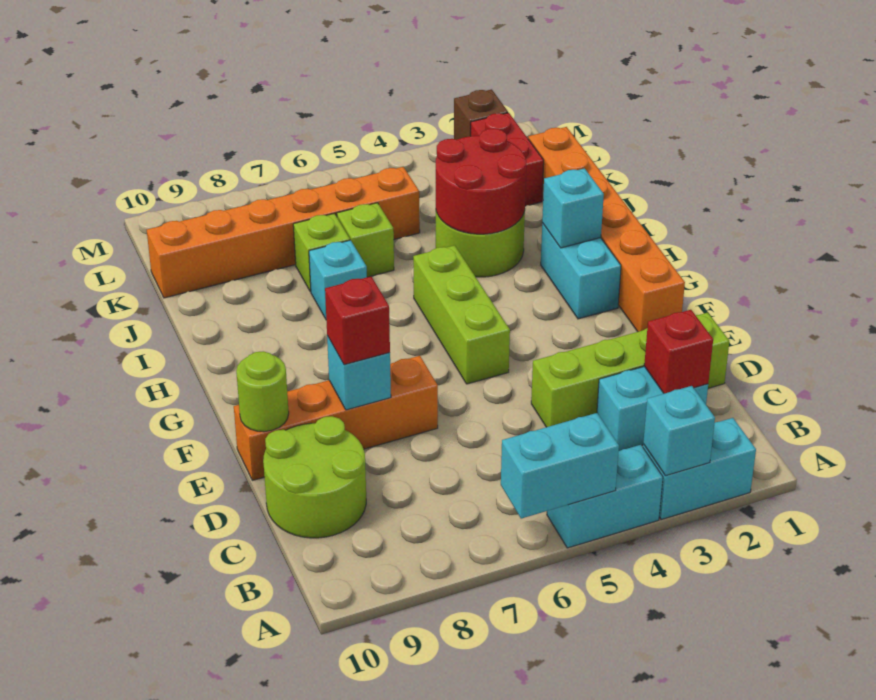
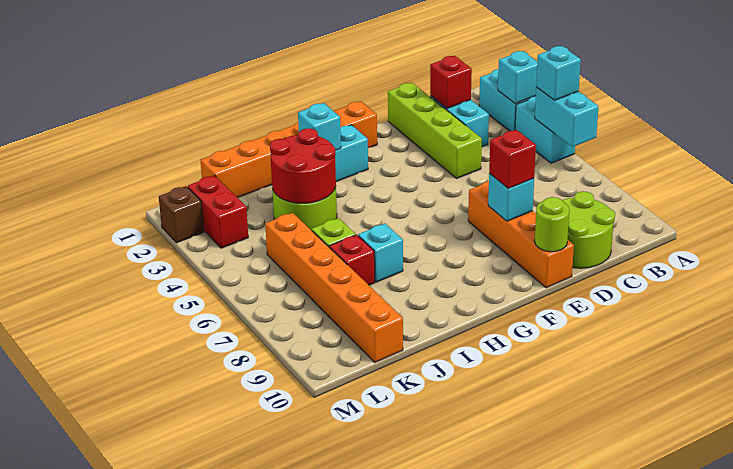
none -> cyan 1x1 brick [536,46,581,100]
lime 1x3 brick [413,245,510,384] -> none
lime 1x1 brick [293,213,350,292] -> red 1x1 brick [329,235,375,285]
red 1x2 brick [471,113,544,206] -> red 1x2 brick turned to [188,175,248,248]

